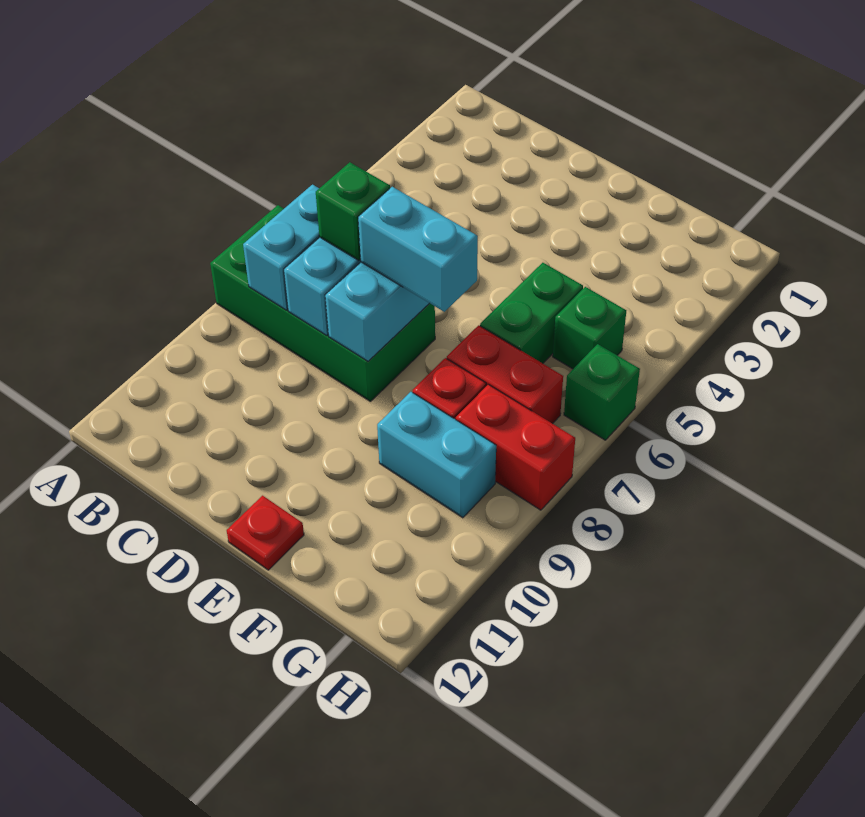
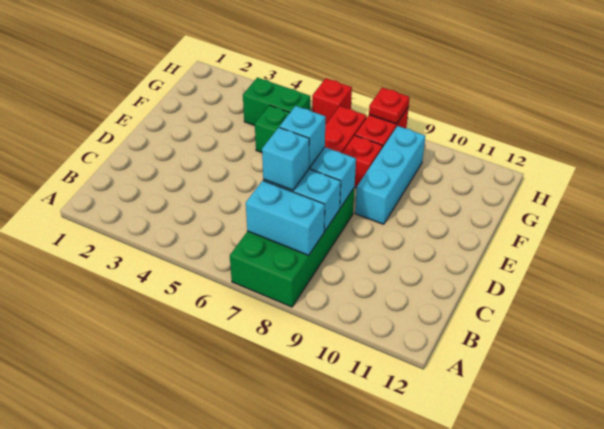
green 1x1 brick [316,162,390,260] -> cyan 1x1 brick [262,127,309,190]
cyan 1x2 brick [358,187,478,312] -> cyan 1x1 brick [279,106,326,168]
red 1x1 plate [227,496,304,570] -> red 1x1 plate moved to [369,88,410,124]
cyan 1x2 brick [377,392,496,518] -> cyan 1x3 brick [355,126,425,224]
green 1x1 brick [553,287,626,369] -> green 1x2 brick [243,78,310,125]
green 1x1 brick [564,344,640,440] -> red 1x1 brick [312,78,352,125]

